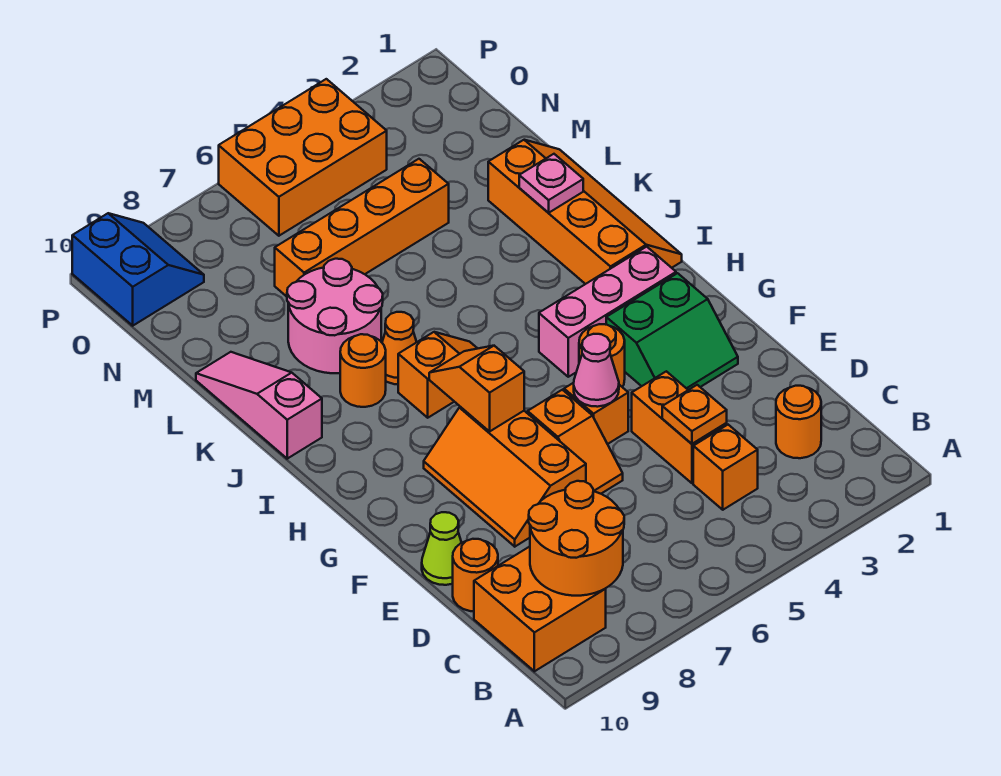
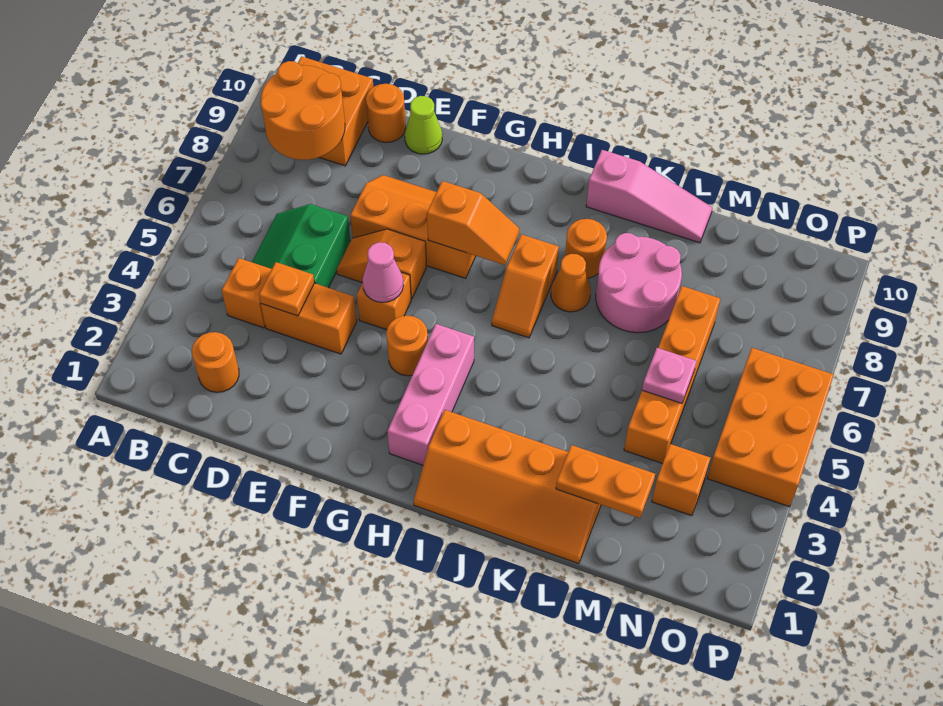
green 2x2 slope [606,273,738,390] -> green 2x2 slope moved to [252,204,350,288]
pink 1x1 plate [519,154,583,213] -> pink 1x1 plate moved to [642,348,696,403]
none -> orange 1x2 plate [556,445,655,518]
none -> orange 1x1 brick [652,444,710,516]
blue 2x2 slope [72,213,204,326] -> none

